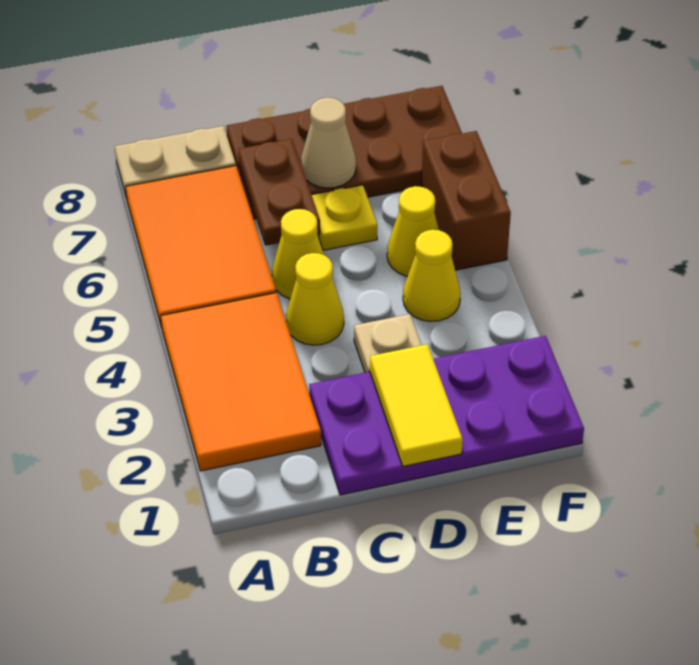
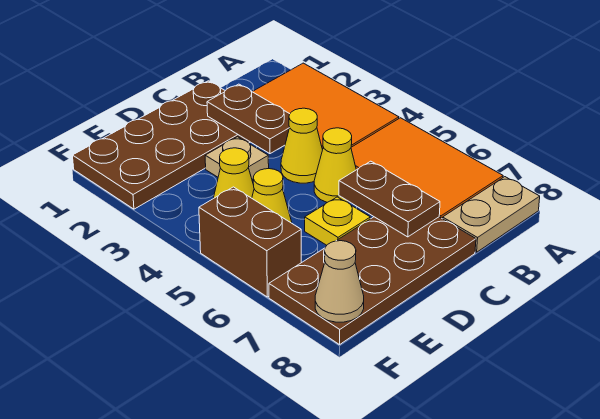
purple 2x4 plate [309,336,584,495] -> brown 2x4 plate [73,81,250,209]
none -> brown 1x2 plate [207,84,290,154]
yellow 1x2 tile [370,344,463,466] -> none
tan 1x1 cone [301,98,356,188] -> tan 1x1 cone moved to [315,241,364,322]

